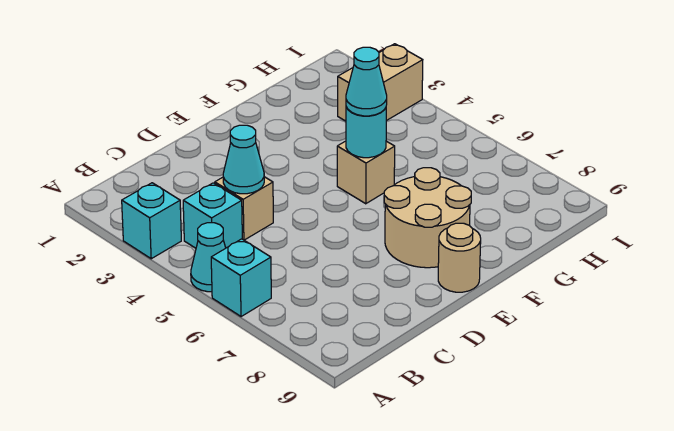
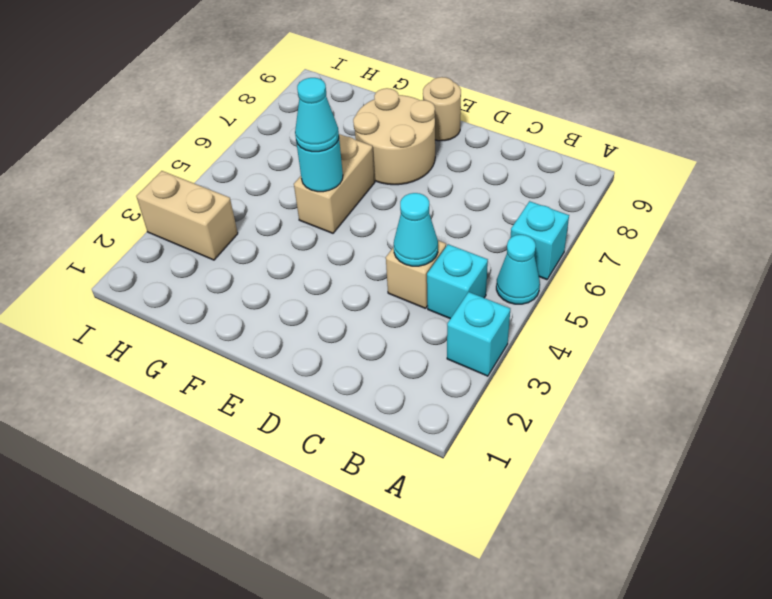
tan 1x1 brick [337,141,395,204] -> tan 1x2 brick [294,134,375,233]

